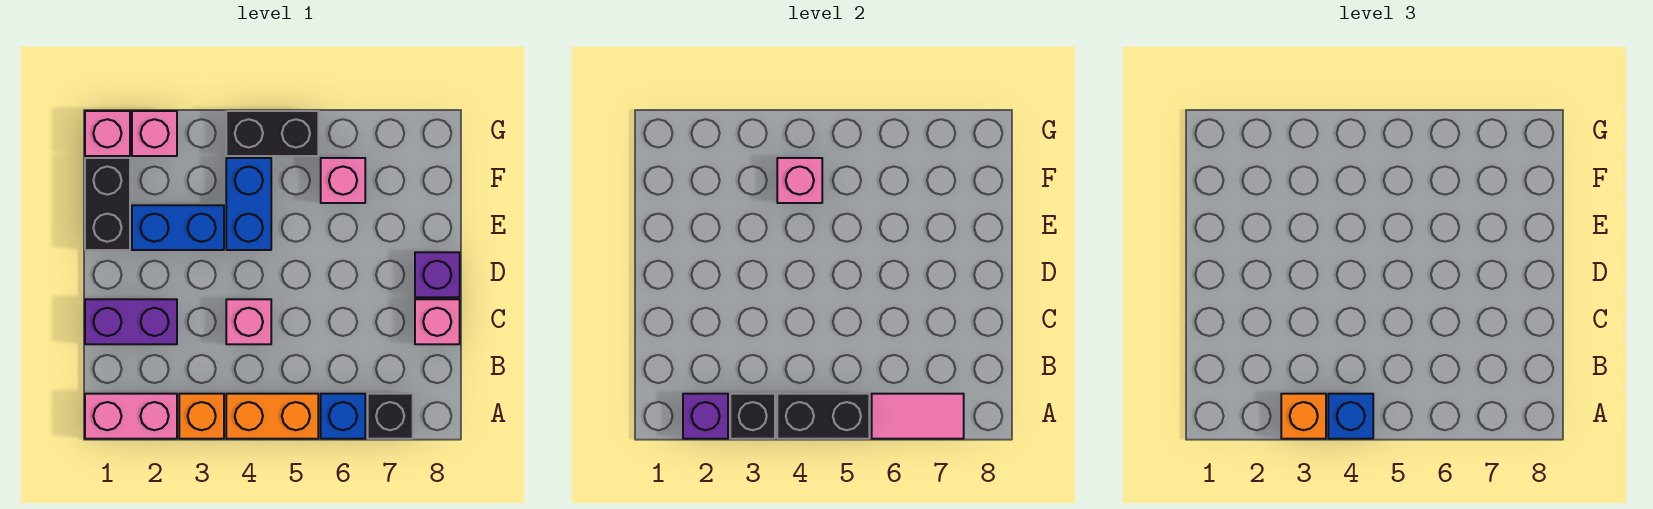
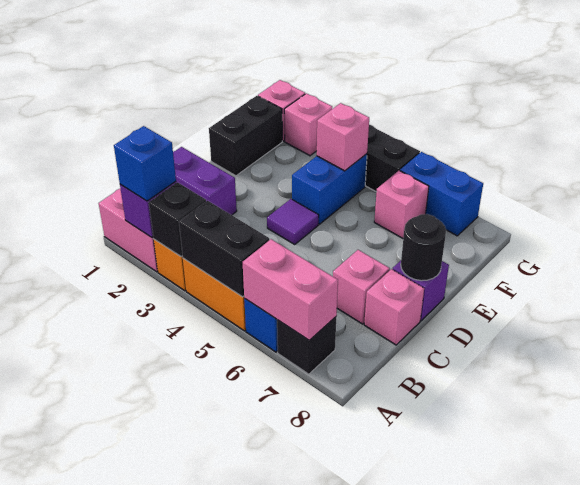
orange 1x1 brick [1281,394,1326,439] -> none
blue 1x1 brick [1328,394,1373,439] -> blue 1x1 brick moved to [114,126,176,201]
pink 1x2 tile [872,394,964,439] -> pink 1x2 brick [243,239,338,340]
pink 1x1 brick [226,299,271,344] -> pink 1x1 brick moved to [333,250,390,324]
none -> purple 1x1 tile [267,199,319,244]
none -> black 1x1 round brick [401,214,446,281]
blue 1x2 brick [132,205,224,250] -> blue 1x2 brick moved to [400,152,483,236]

